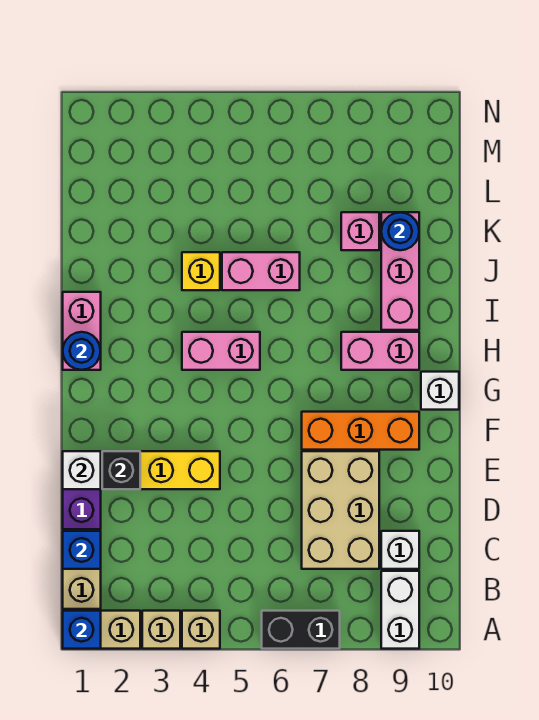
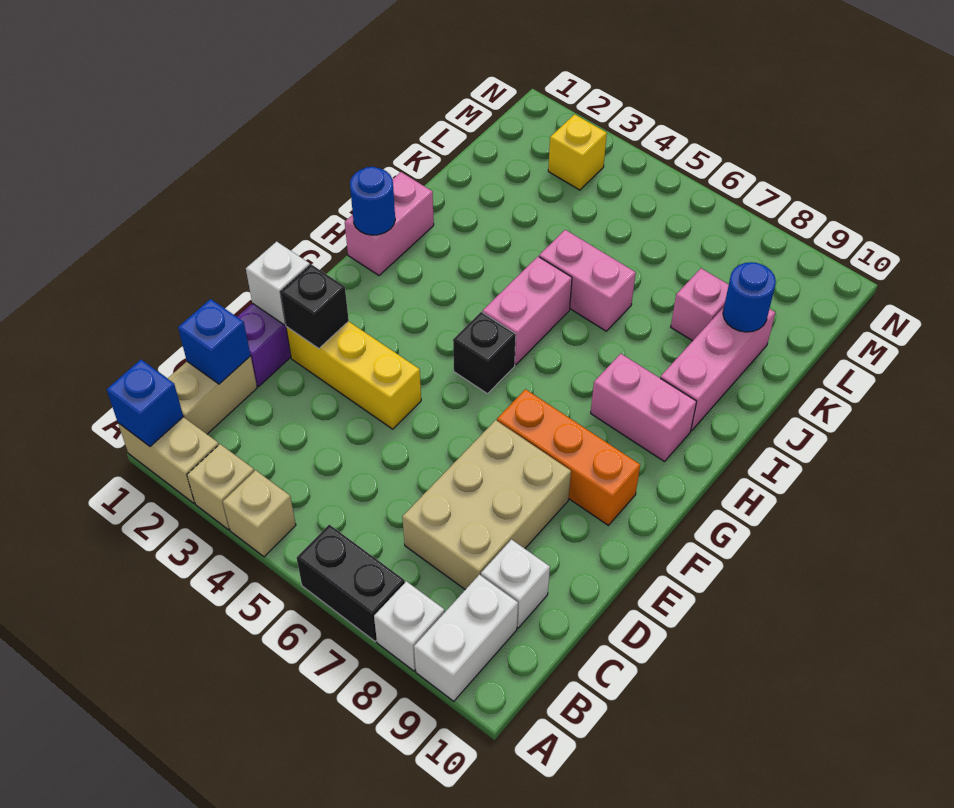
none -> black 1x1 brick [453,312,516,394]
white 1x1 brick [421,372,459,410] -> white 1x1 brick moved to [374,581,444,671]
pink 1x2 brick [182,332,260,370] -> pink 1x2 brick turned to [483,257,572,365]
yellow 1x1 brick [182,252,220,290] -> yellow 1x1 brick moved to [548,114,607,190]

